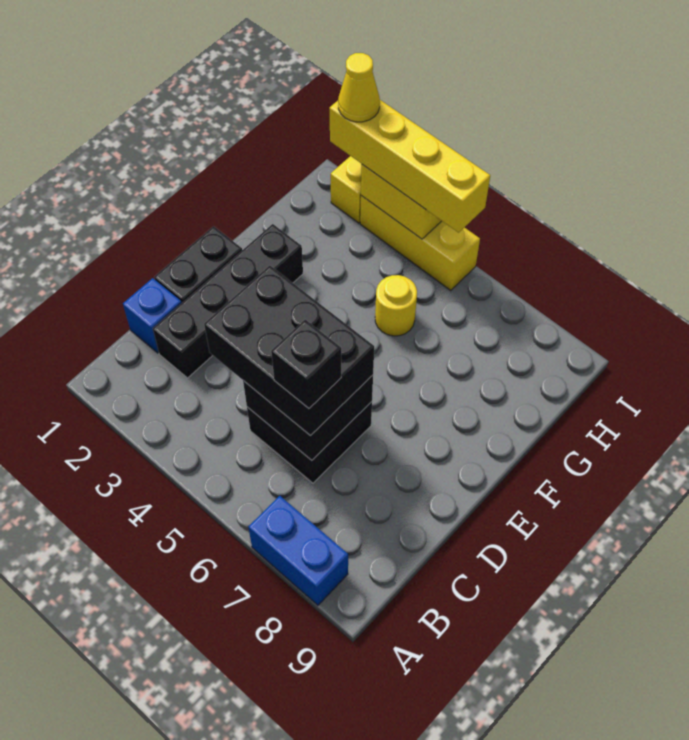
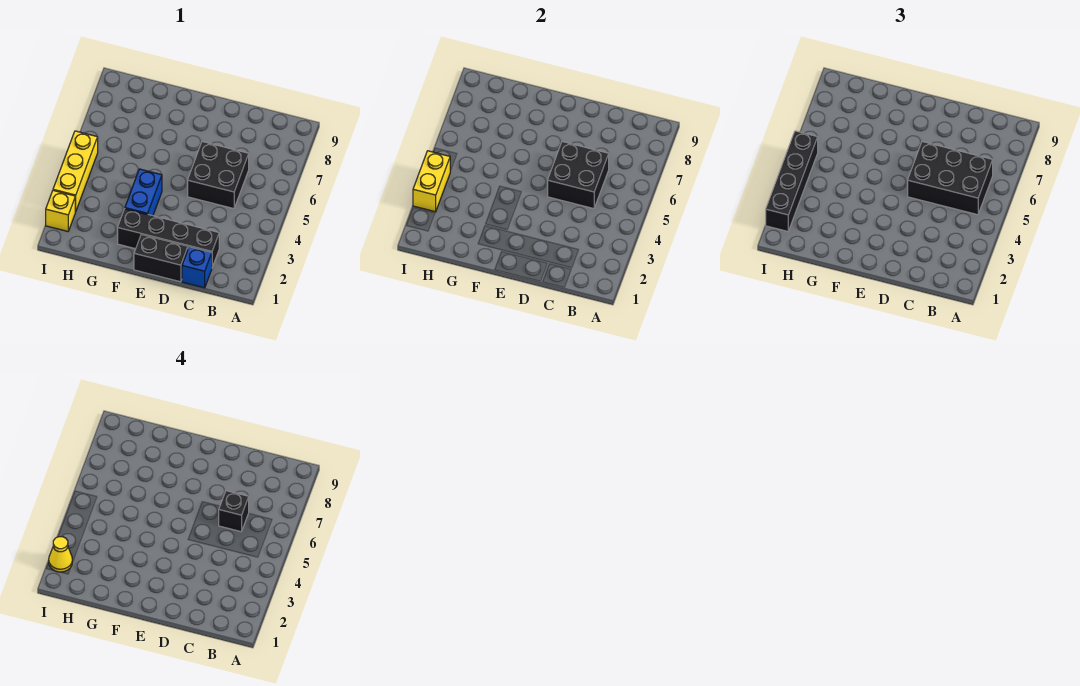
blue 1x2 brick [248,496,348,605] -> blue 1x2 brick moved to [125,169,162,216]
black 2x3 brick [204,266,374,436] -> black 2x3 brick turned to [908,142,993,215]
yellow 1x1 round brick [375,275,417,336] -> none
yellow 1x4 brick [329,100,490,233] -> black 1x4 brick [766,131,818,231]

